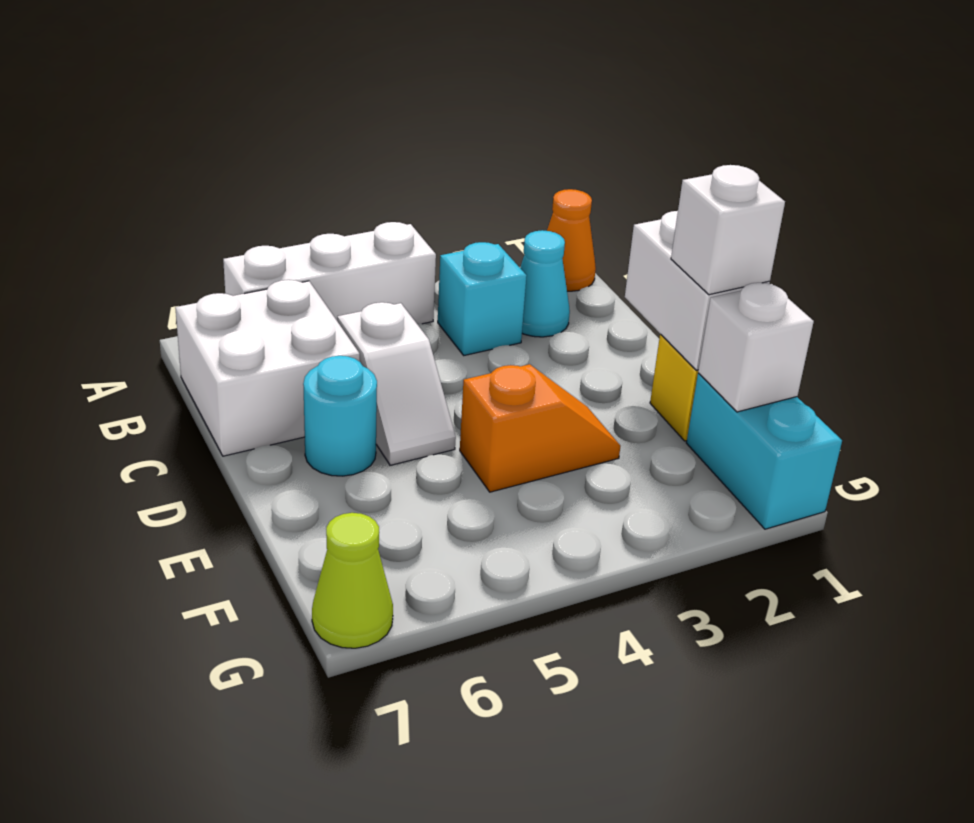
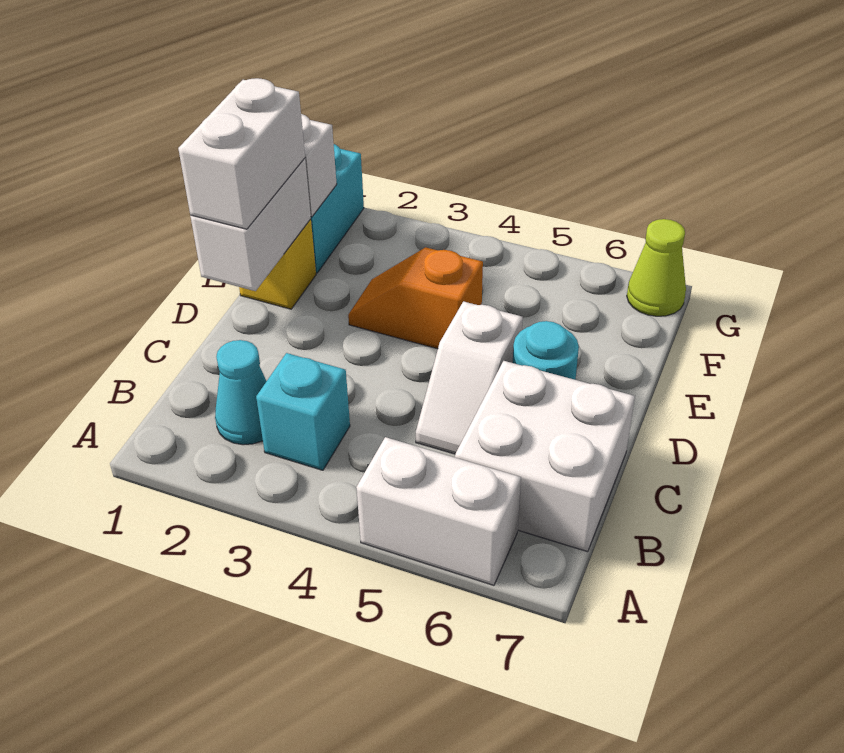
orange 1x1 cone [547,189,596,291] -> none
white 1x3 brick [223,222,436,324] -> white 1x2 brick [356,437,521,585]
white 1x2 slope [337,302,456,465] -> white 1x2 slope turned to [416,301,523,454]
white 1x1 brick [671,165,785,295] -> white 1x2 brick [178,78,305,229]

